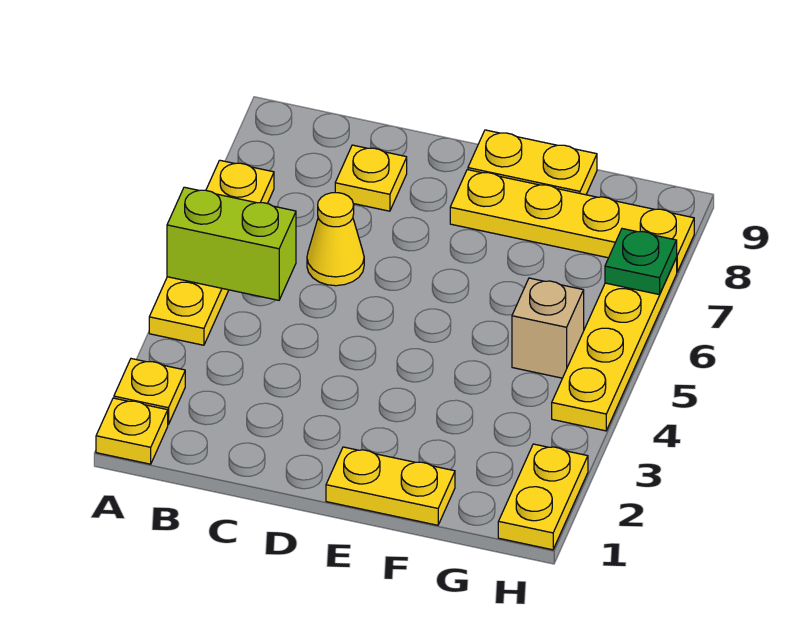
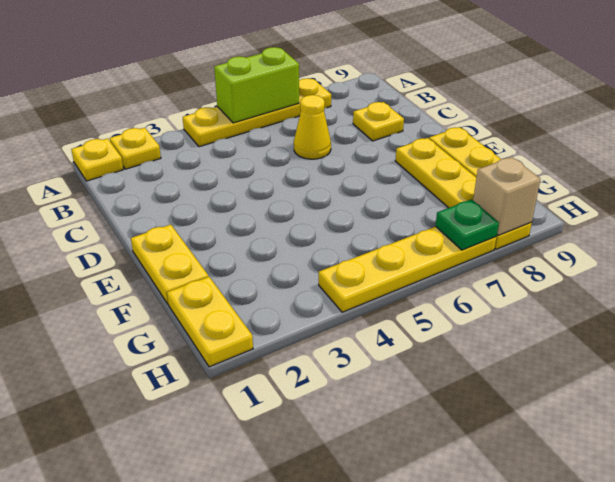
lime 1x2 brick [167,187,296,300] -> lime 1x2 brick turned to [214,47,299,123]
tan 1x1 brick [512,278,584,378] -> tan 1x1 brick moved to [473,157,540,235]
yellow 1x2 plate [498,444,588,550] -> yellow 1x2 plate turned to [167,277,253,367]

